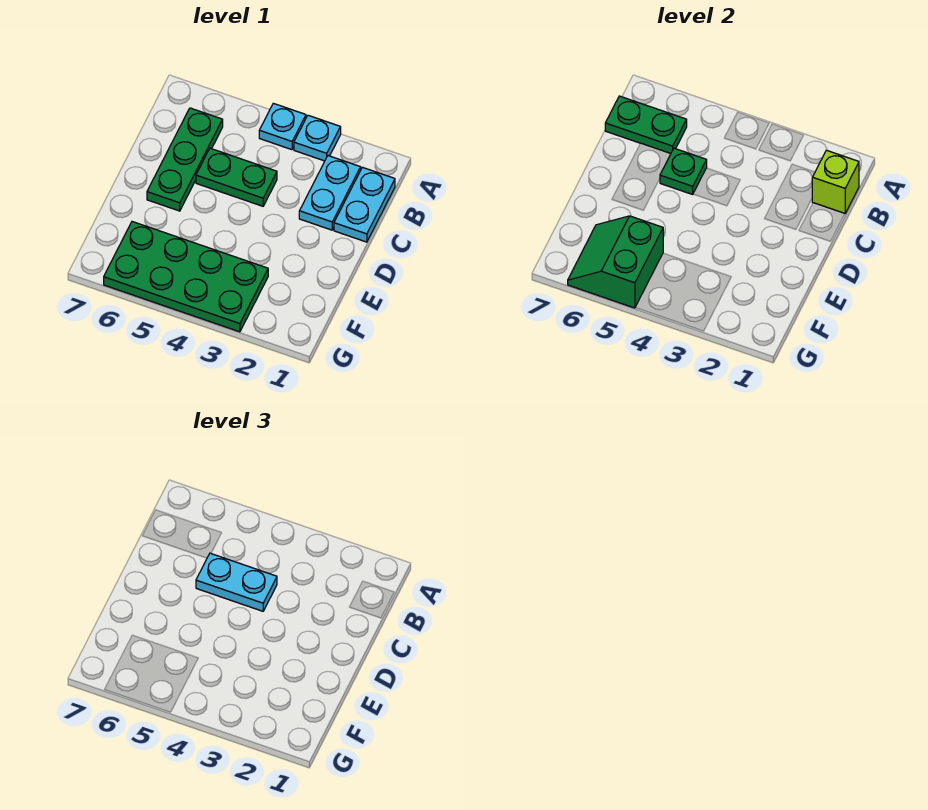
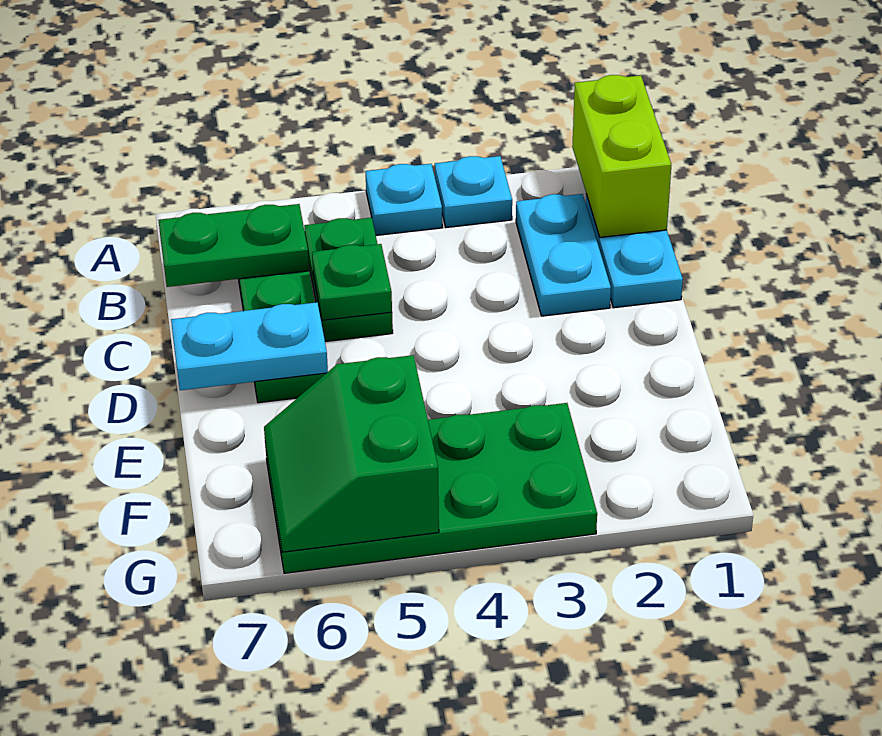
lime 1x1 brick [812,150,859,213] -> lime 1x2 brick [572,75,671,237]
green 1x2 plate [196,148,277,206] -> green 1x2 plate turned to [304,218,393,341]
cyan 1x2 plate [196,553,277,611] -> cyan 1x2 plate moved to [171,302,328,390]

